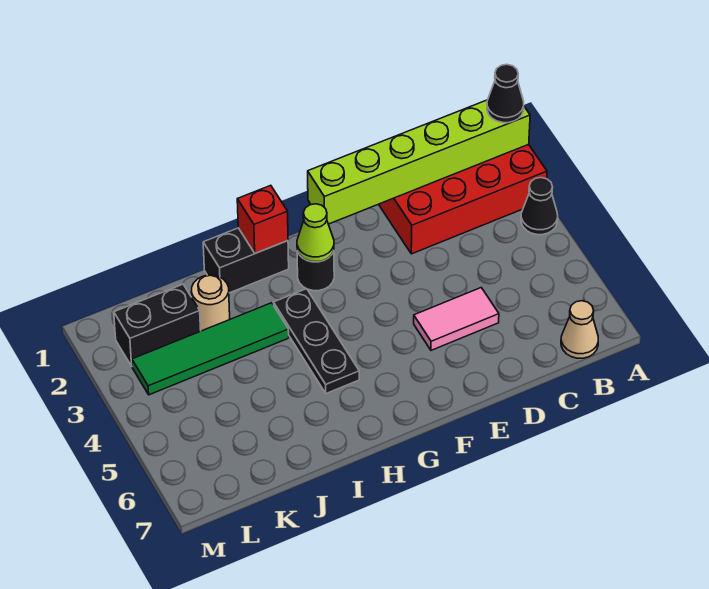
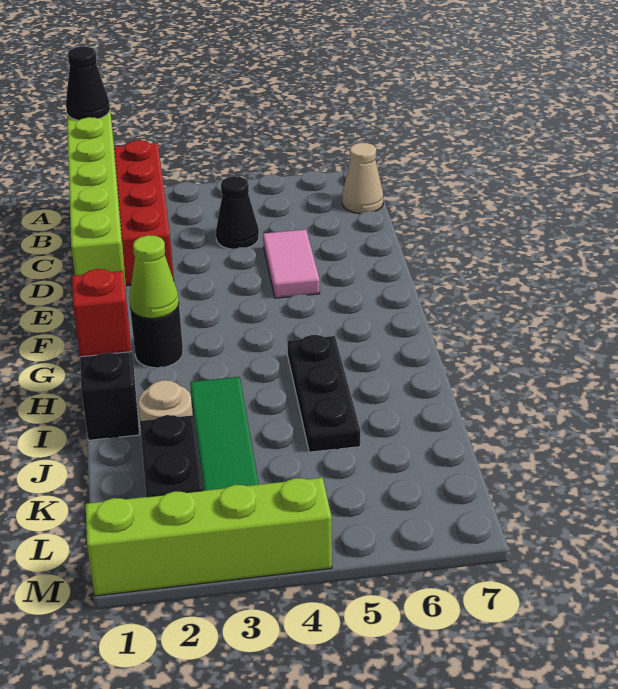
black 1x1 cone [521,178,558,235] -> black 1x1 cone moved to [216,176,259,249]
black 1x3 plate [274,289,359,394] -> black 1x3 plate turned to [287,335,360,452]
none -> lime 1x4 brick [86,478,332,596]

